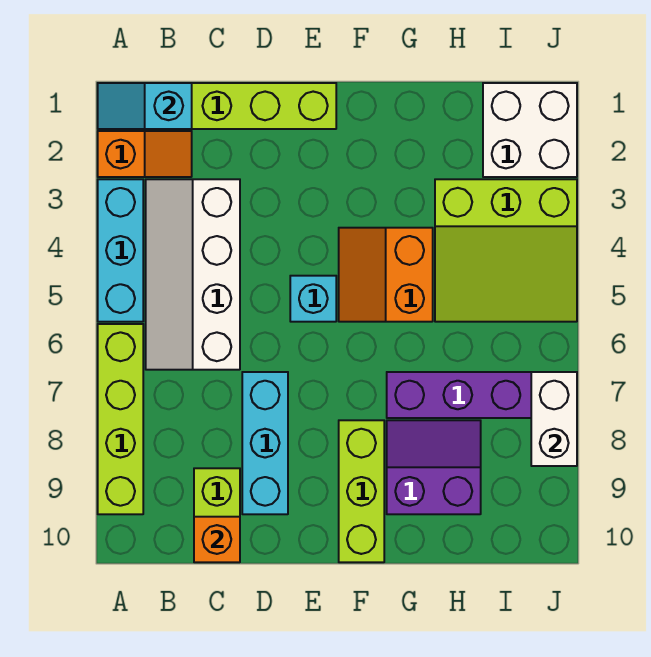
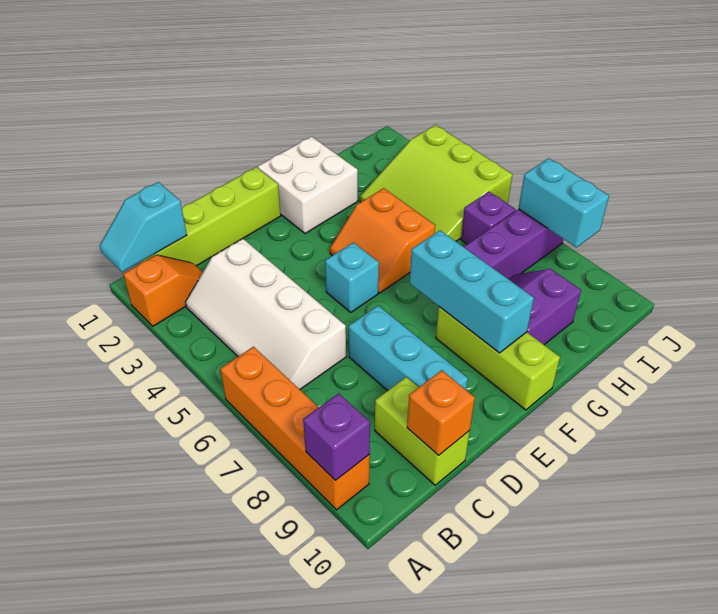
cyan 1x3 brick [98,179,143,322] -> cyan 1x3 brick moved to [410,230,534,353]
lime 1x4 brick [98,324,143,514] -> orange 1x4 brick [220,347,370,510]
none -> purple 1x1 brick [303,393,370,481]
lime 3x3 slope [435,179,577,322] -> lime 3x3 slope turned to [360,125,512,241]
white 2x2 brick [483,83,577,177] -> white 2x2 brick moved to [258,137,358,233]
none -> purple 1x1 brick [461,192,516,244]
white 1x2 brick [531,372,577,466] -> cyan 1x2 brick [518,158,609,247]

